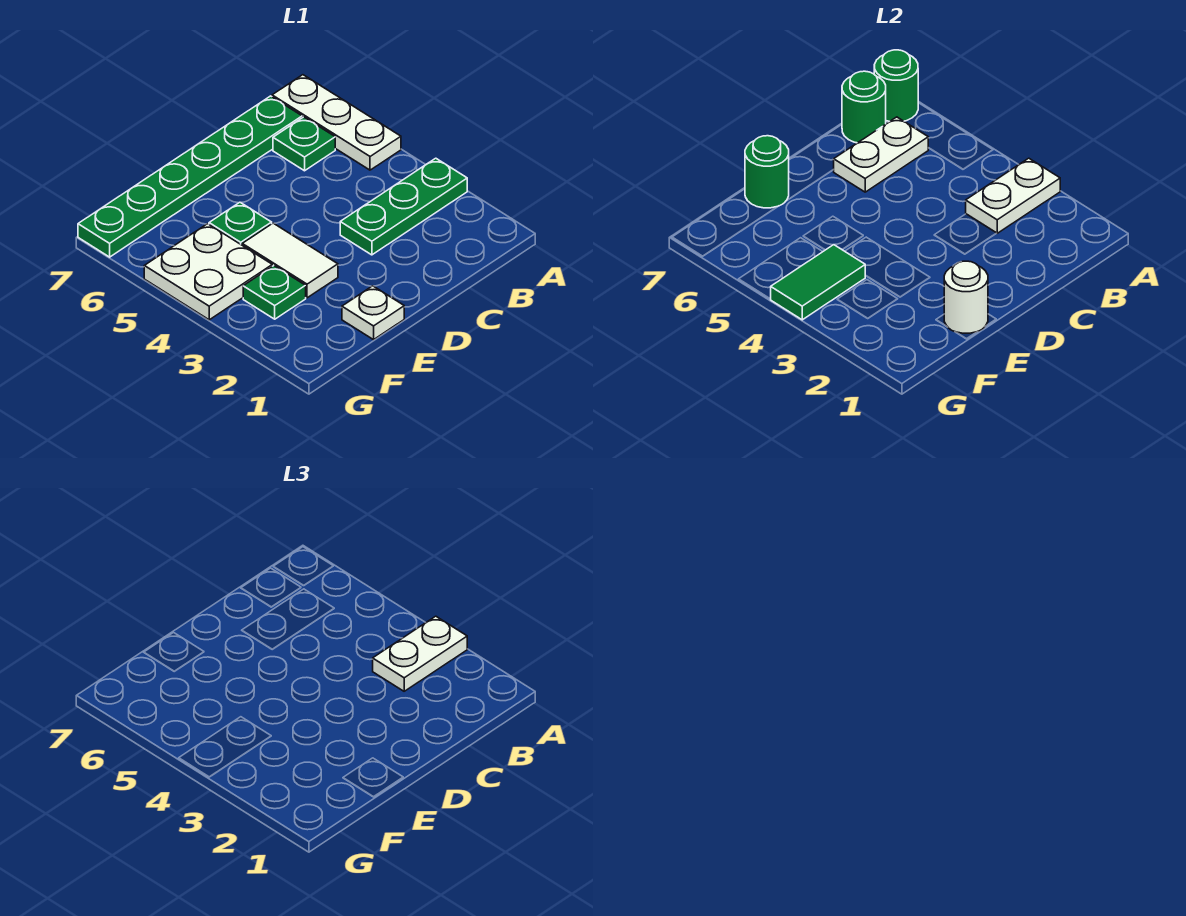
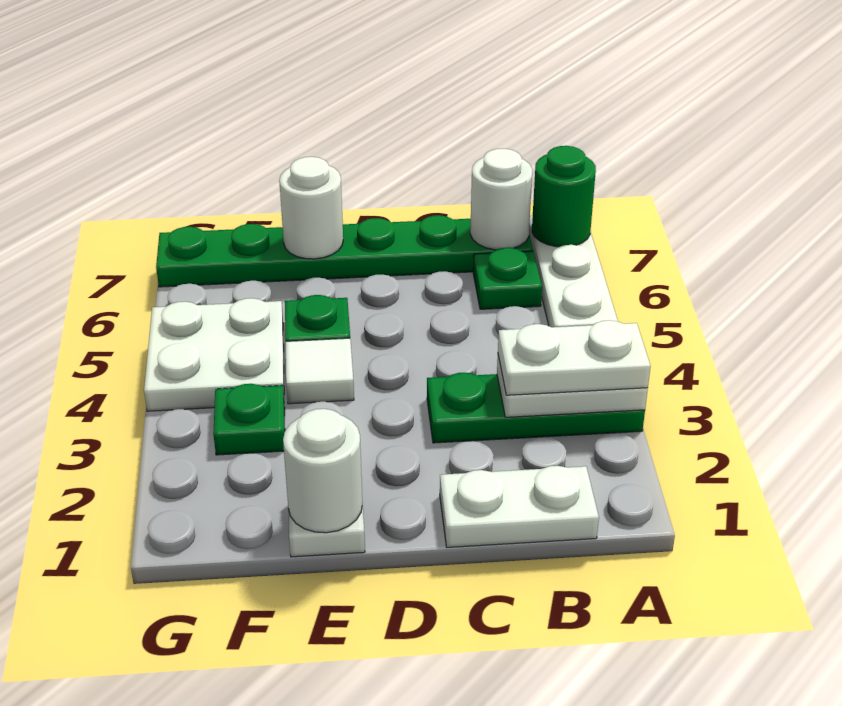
white 1x2 plate [833,117,928,192] -> white 1x2 plate moved to [440,466,599,547]
green 1x1 round brick [842,71,886,143] -> white 1x1 round brick [470,149,532,250]
white 1x2 tile [242,223,338,298] -> white 1x1 tile [286,338,354,404]
green 1x1 round brick [745,136,789,208] -> white 1x1 round brick [279,157,343,259]
green 1x2 tile [771,245,866,320] -> none

